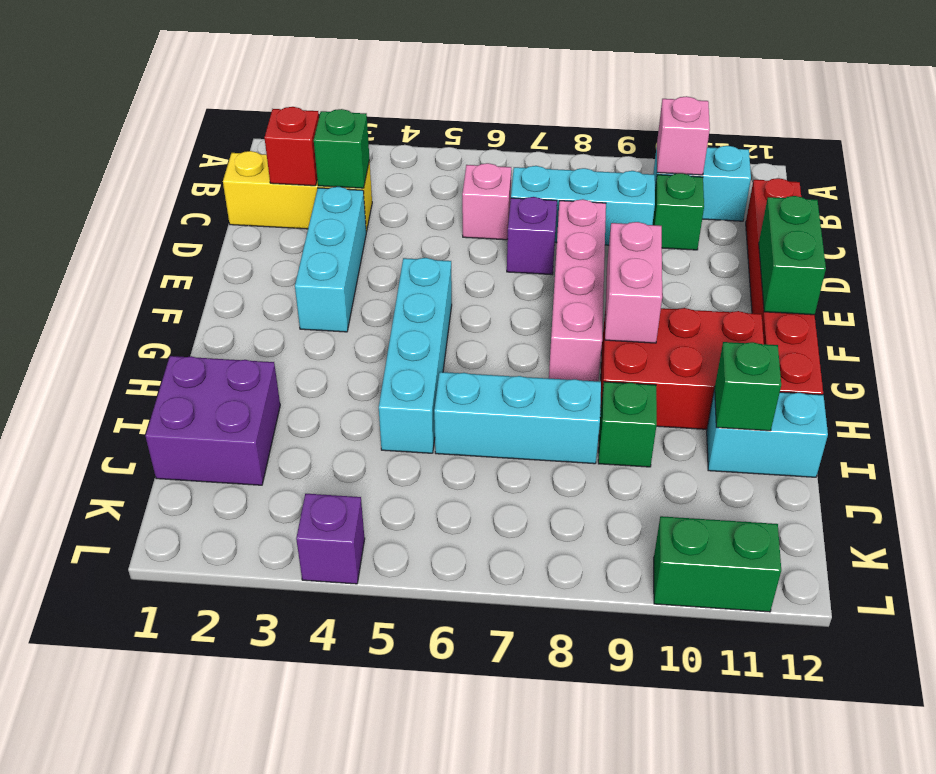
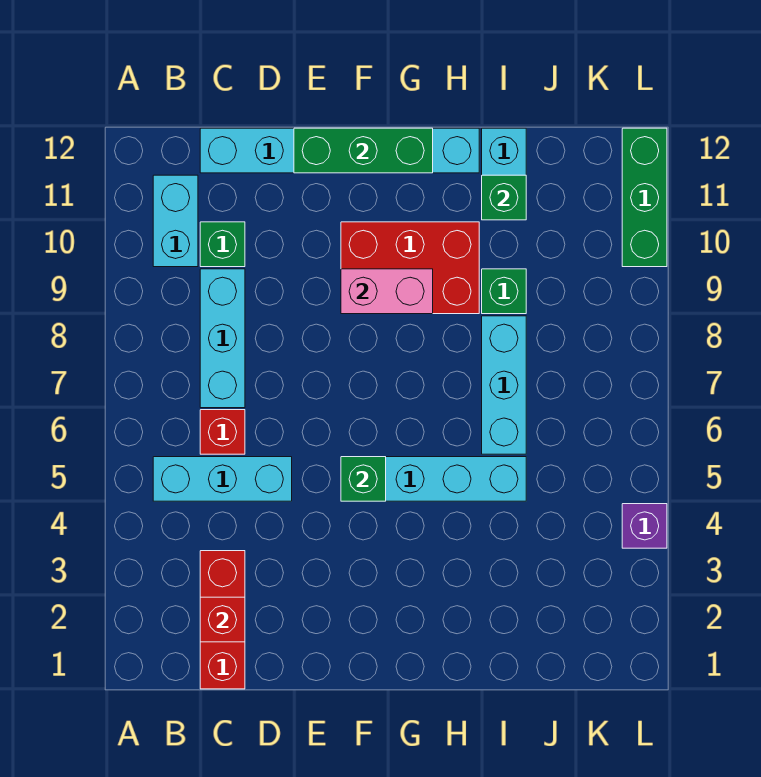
pink 1x1 brick [657,96,710,175] -> none
yellow 1x3 brick [223,151,372,232] -> red 1x3 brick [200,551,245,689]
green 1x1 brick [314,109,369,188] -> green 1x1 brick moved to [341,457,386,501]
pink 1x1 brick [462,163,511,240] -> red 1x1 brick [200,410,245,454]
red 1x6 brick [746,178,823,395] -> cyan 1x6 brick [200,128,479,173]
cyan 1x3 brick [295,187,366,332] -> cyan 1x3 brick moved to [153,457,292,501]
purple 1x1 brick [507,197,557,275] -> none
pink 1x4 brick [549,199,606,381] -> none
green 1x2 brick [759,196,826,315] -> green 1x3 brick [294,128,433,173]
red 2x3 brick [600,308,764,429] -> red 2x3 brick turned to [341,222,479,314]
purple 2x2 brick [145,356,280,485] -> none
green 1x2 brick [654,516,781,612] -> green 1x3 brick [622,128,667,267]

